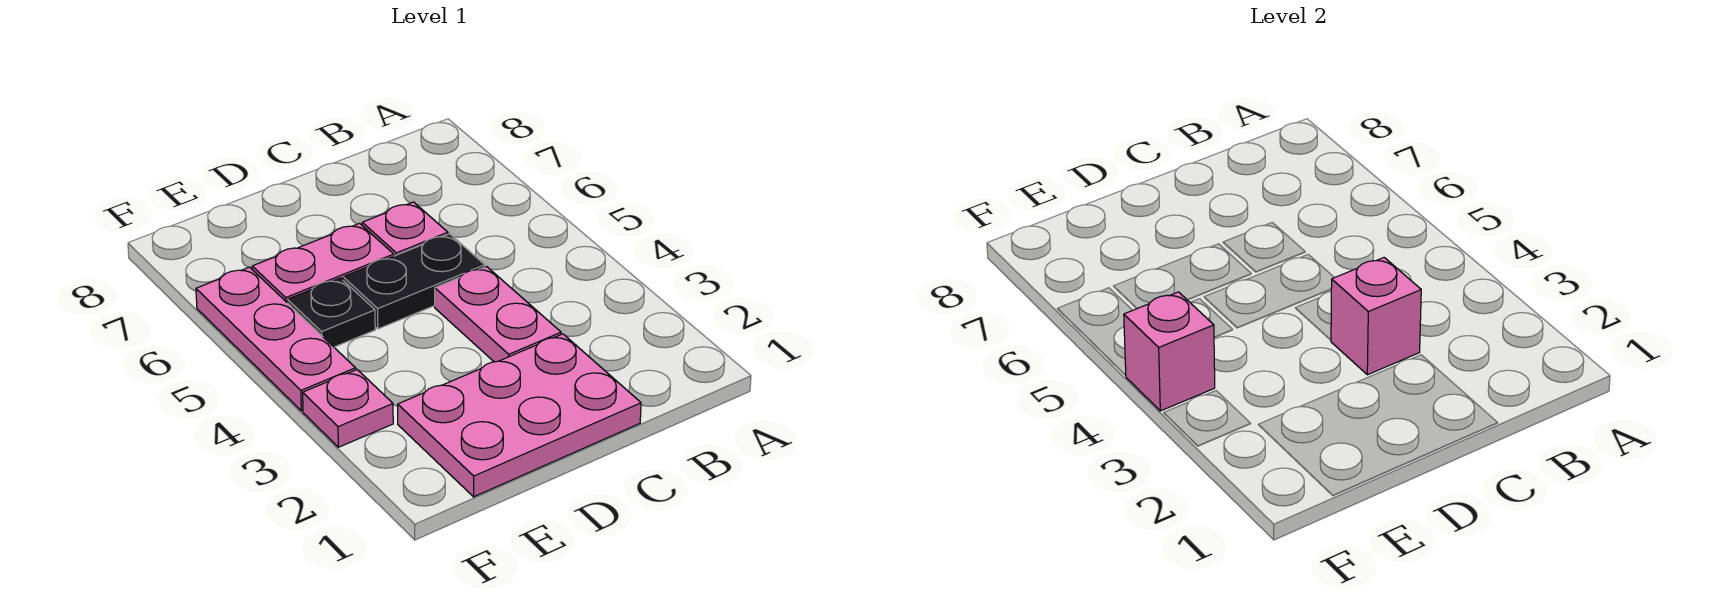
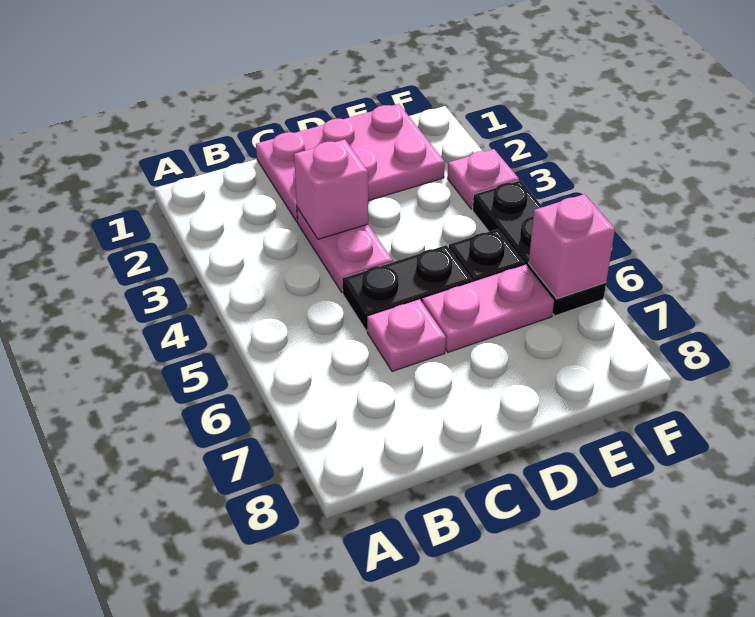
pink 1x3 plate [196,267,356,411] -> black 1x3 plate [473,180,606,316]
pink 1x1 brick [1124,292,1215,411] -> pink 1x1 brick moved to [529,194,615,299]

